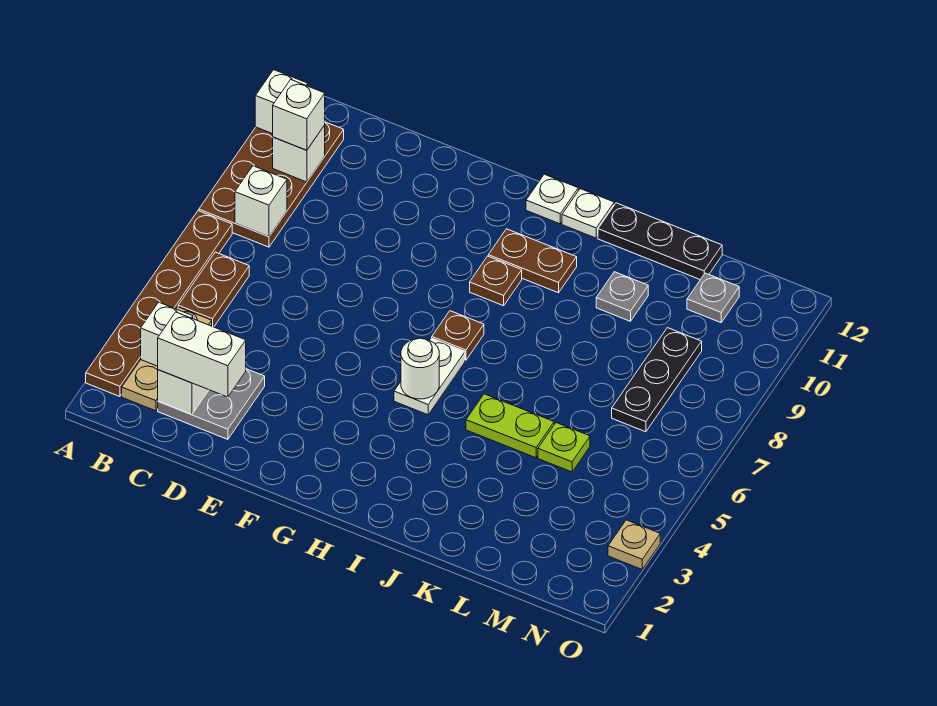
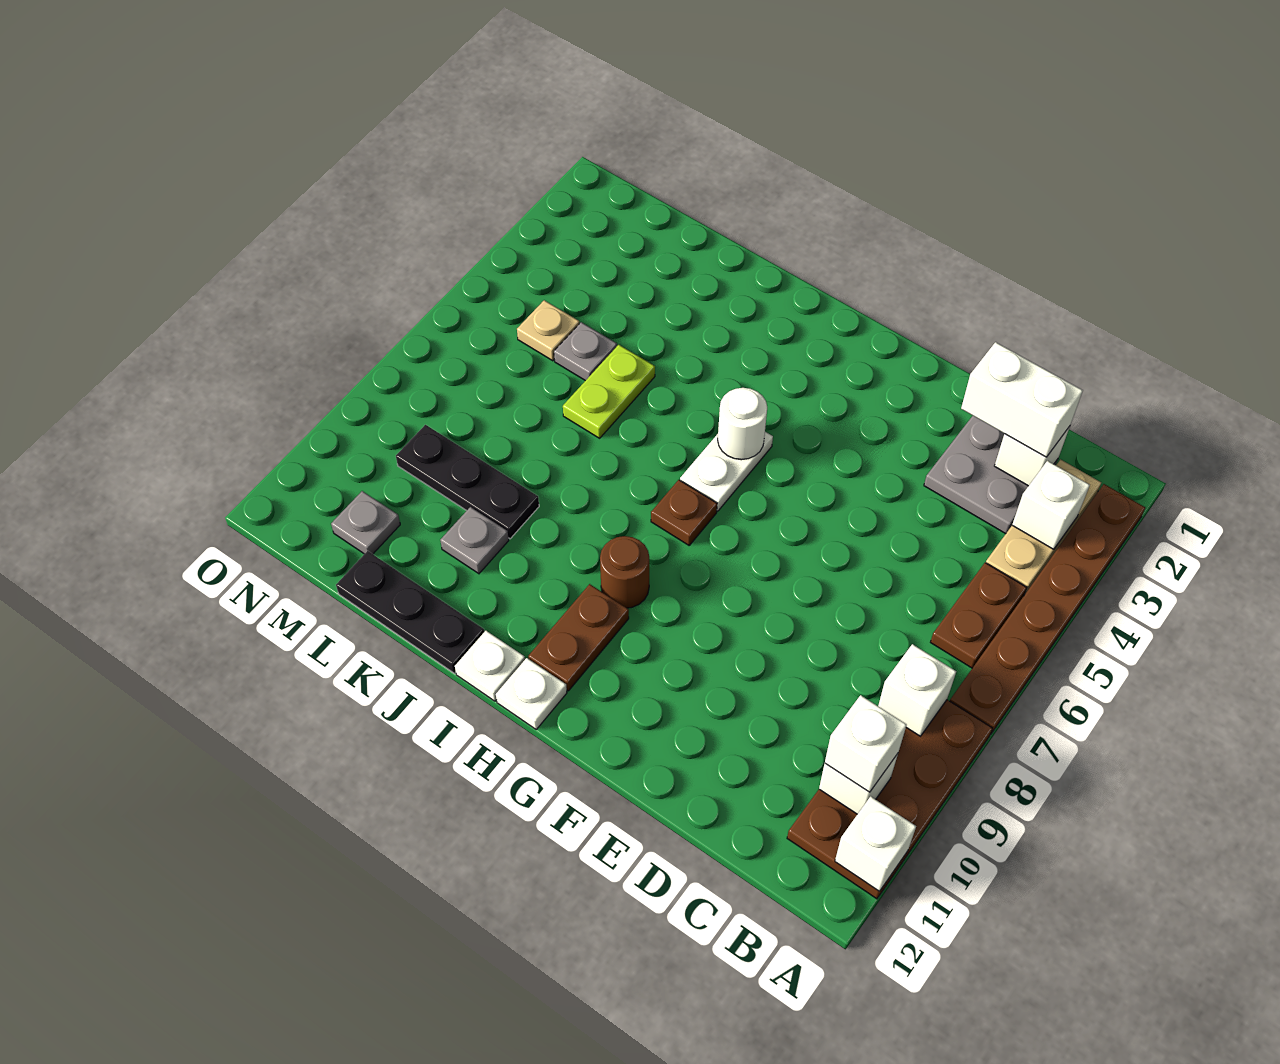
brown 1x1 plate [470,256,522,306] -> brown 1x1 round brick [600,536,649,608]
brown 1x2 plate [488,229,577,293] -> brown 1x2 plate turned to [528,584,629,691]
lime 1x2 plate [466,394,554,458] -> lime 1x2 plate turned to [563,345,655,438]
lime 1x1 plate [538,423,590,472] -> grey 1x1 plate [554,322,617,381]
black 1x3 plate [612,328,702,432] -> black 1x3 plate turned to [396,425,539,539]
tan 1x1 plate [608,520,660,569] -> tan 1x1 plate moved to [517,300,579,361]

